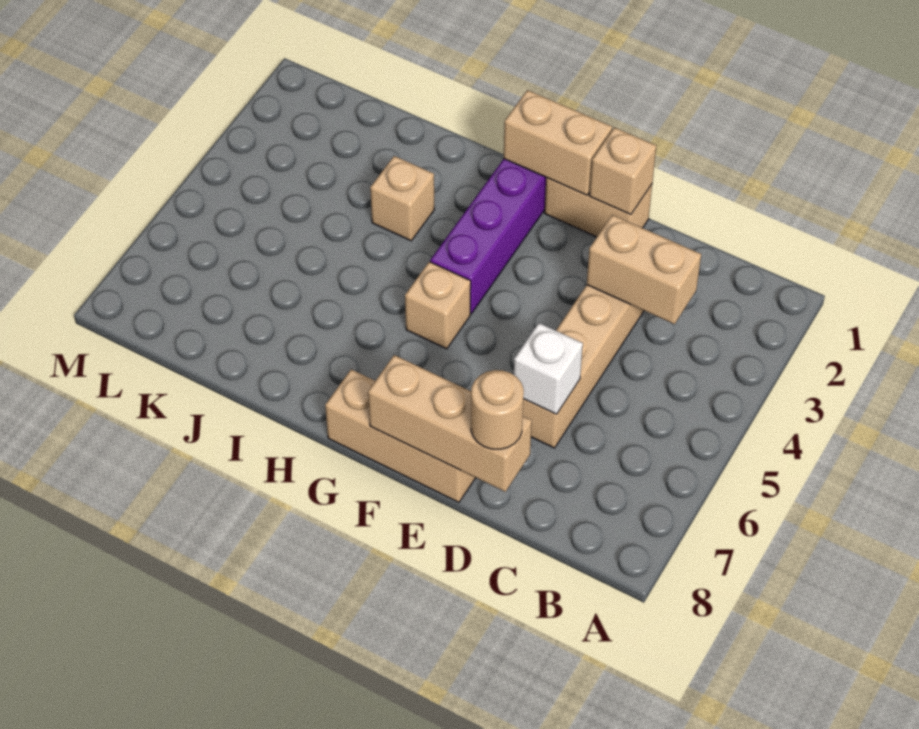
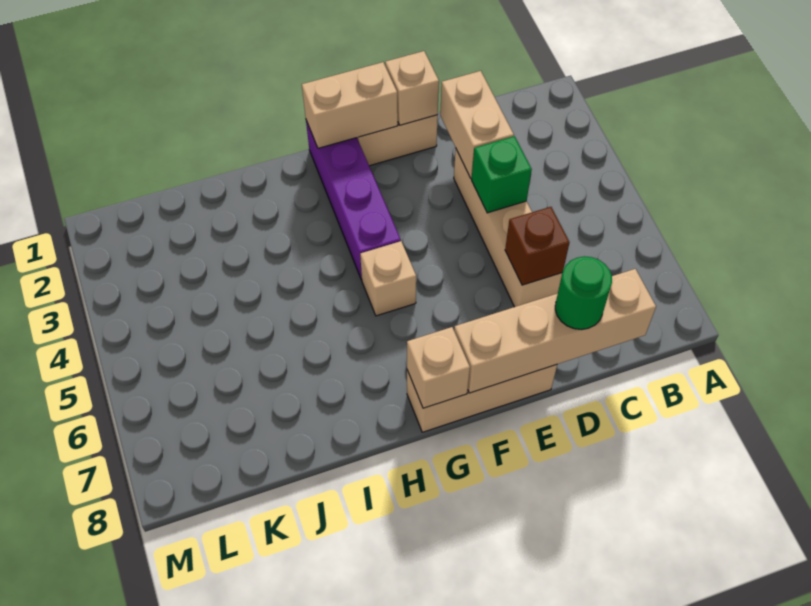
tan 1x2 brick [587,215,701,324] -> tan 1x2 brick turned to [440,71,514,179]
none -> green 1x1 brick [472,136,532,213]
white 1x1 brick [514,323,583,414] -> brown 1x1 brick [505,207,570,285]
tan 1x3 brick [368,355,532,492] -> tan 1x4 brick [454,269,656,393]
tan 1x1 round brick [471,370,524,449] -> green 1x1 round brick [555,256,612,329]
tan 1x1 brick [370,156,434,241] -> tan 1x1 brick moved to [407,327,470,408]

